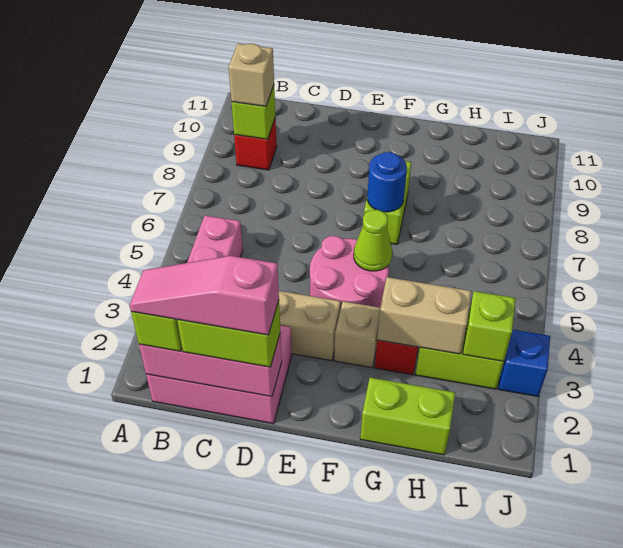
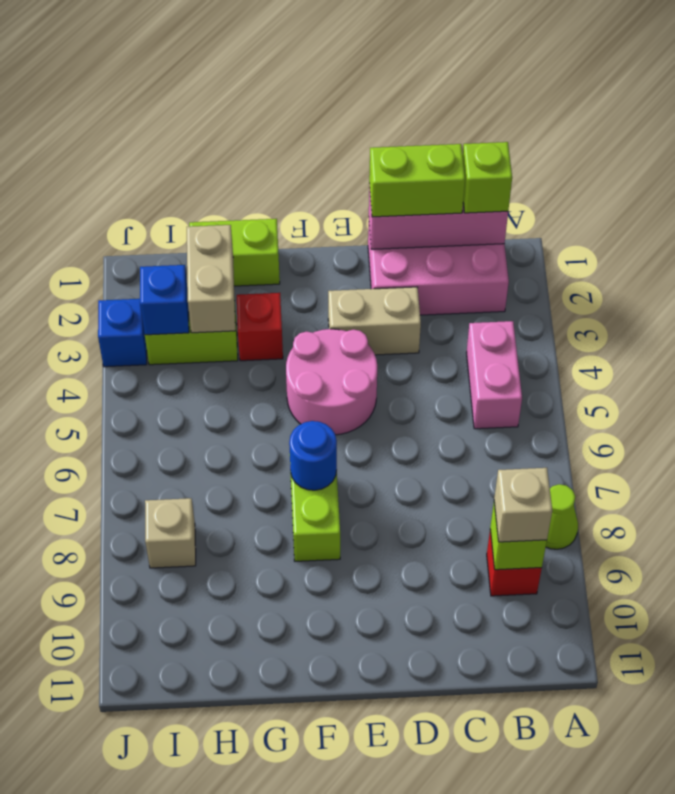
pink 1x3 slope [130,256,279,335] -> none
tan 1x1 brick [334,301,380,368] -> tan 1x1 brick moved to [145,498,196,568]
lime 1x1 cone [354,210,392,271] -> lime 1x1 cone moved to [546,484,578,549]
tan 1x2 brick [377,277,471,354] -> tan 1x2 brick turned to [187,225,235,333]
lime 1x1 brick [463,291,516,361] -> blue 1x1 brick [140,265,189,335]

